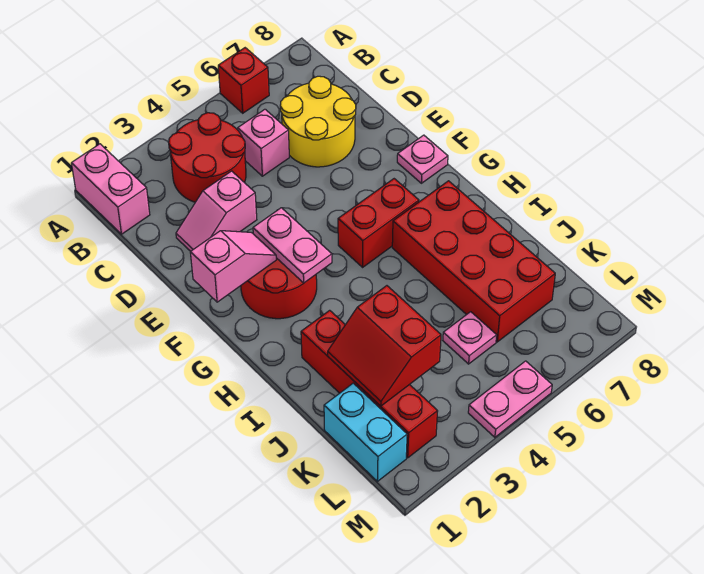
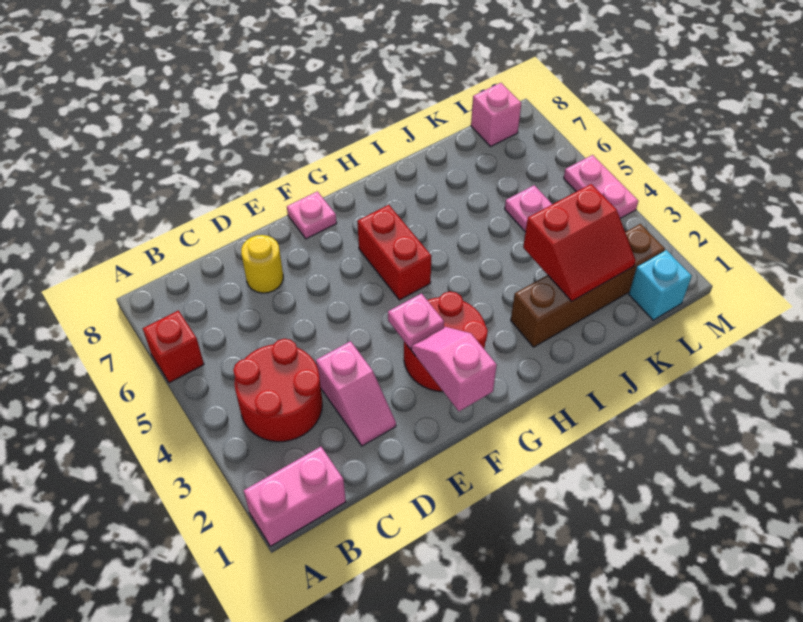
pink 1x1 brick [238,109,289,176] -> pink 1x1 brick moved to [471,83,521,147]
yellow 2x2 round brick [280,76,356,167] -> yellow 1x1 round brick [241,235,283,293]
pink 1x2 plate [253,208,332,283] -> pink 1x1 plate [388,294,444,349]
red 2x4 brick [392,181,555,342] -> none
red 1x4 brick [301,310,438,458] -> brown 1x4 brick [511,224,665,347]
cyan 1x2 brick [324,383,407,481] -> cyan 1x1 brick [629,250,692,320]

